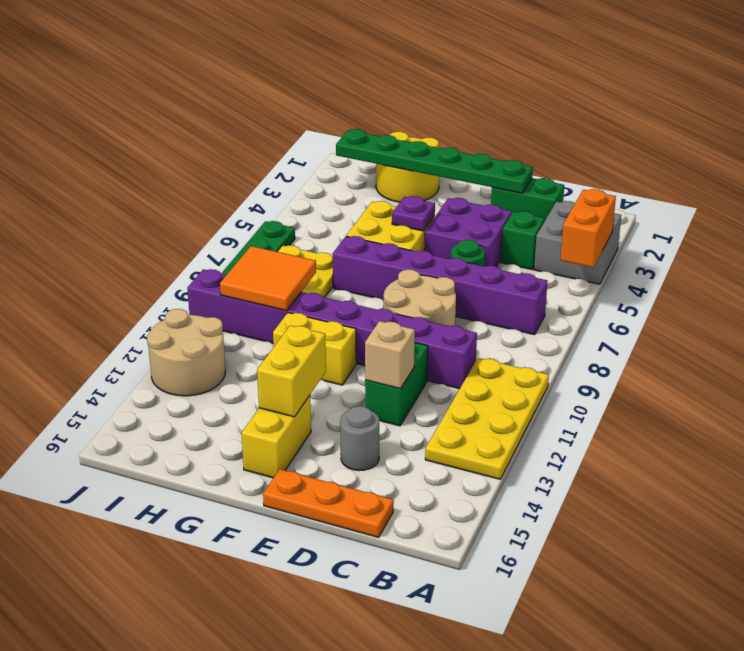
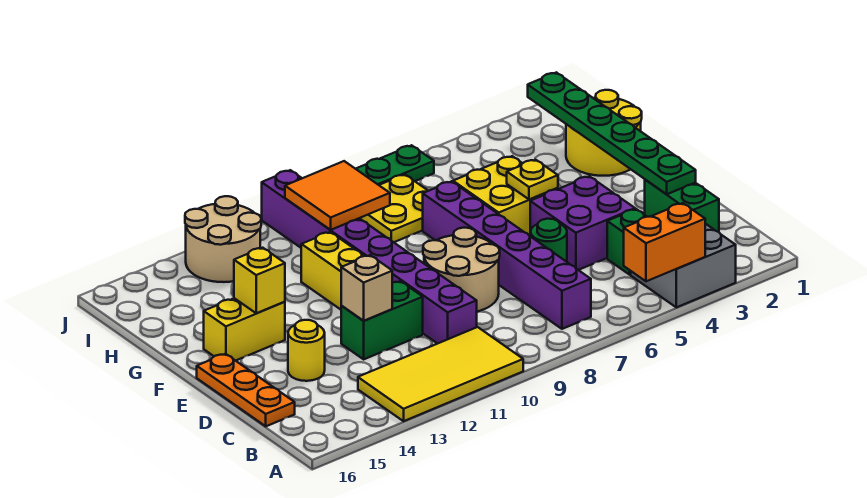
yellow 2x4 plate [425,358,549,479] -> yellow 2x4 tile [358,327,523,421]
grey 1x1 round brick [340,406,379,471] -> yellow 1x1 round brick [288,320,325,381]
purple 1x1 plate [392,196,435,231] -> yellow 1x1 plate [507,160,558,199]
yellow 1x2 brick [257,325,326,417] -> yellow 1x1 brick [234,248,285,313]

